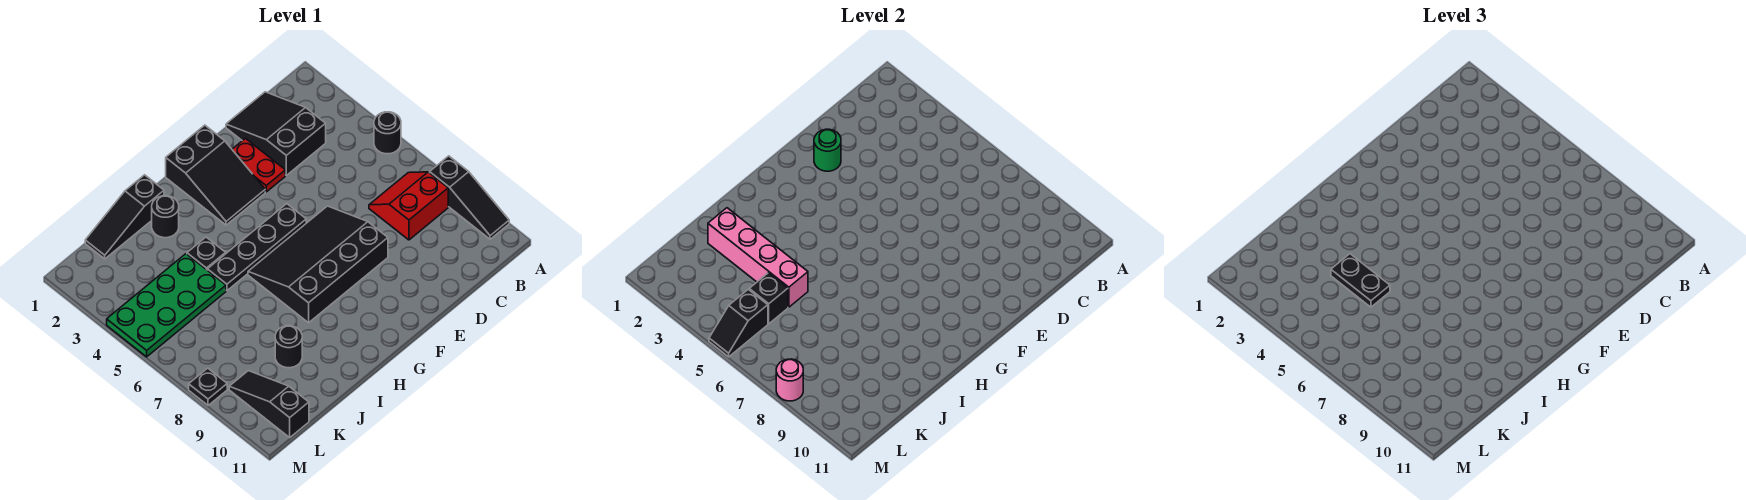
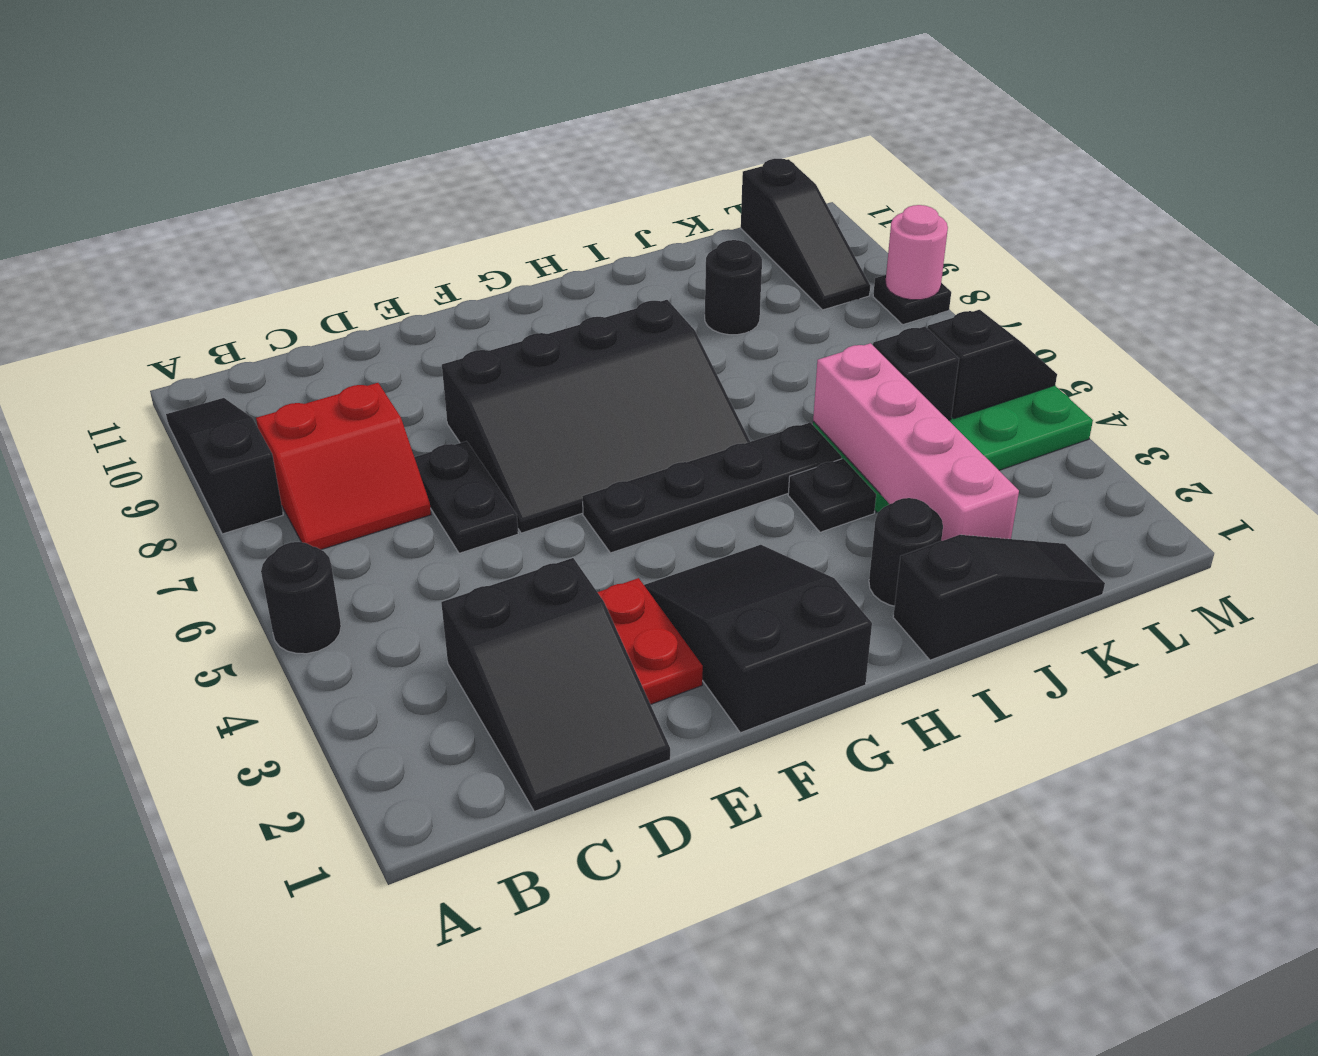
green 1x1 round brick [814,129,841,171] -> none
black 1x2 plate [1331,254,1390,307] -> black 1x2 plate moved to [414,441,518,553]

